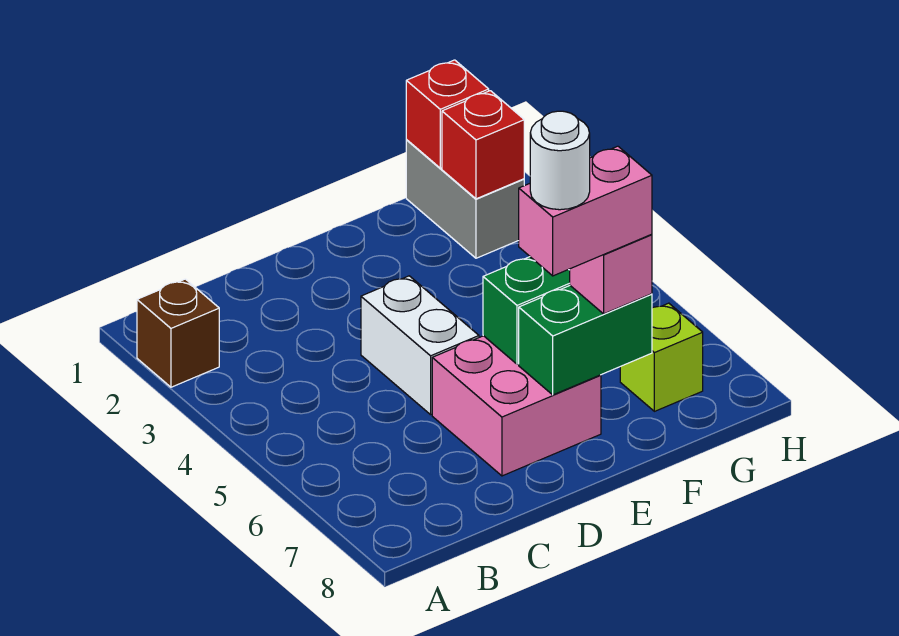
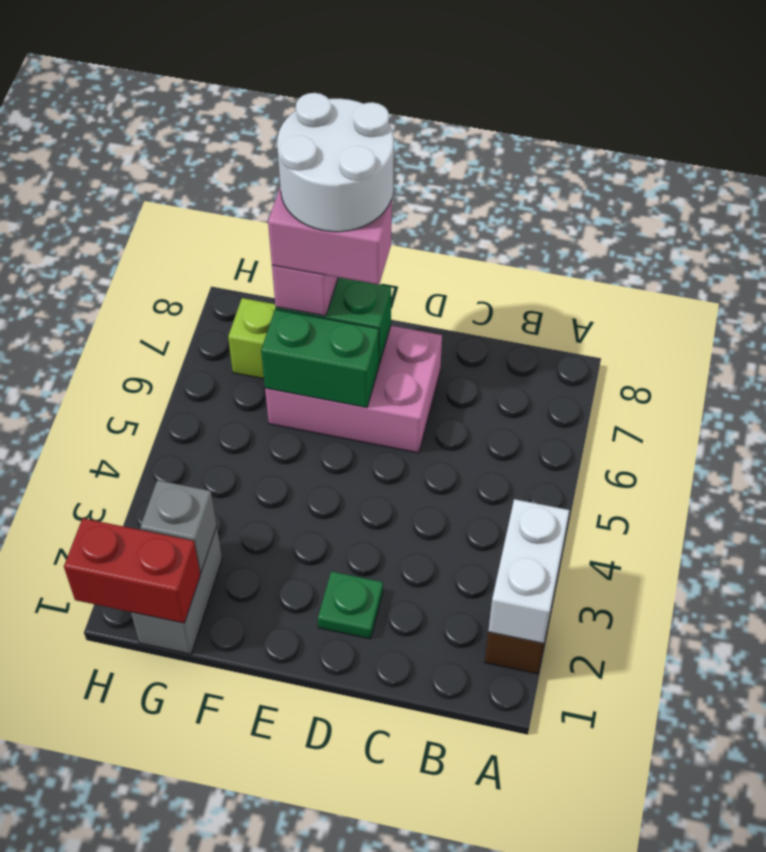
none -> green 1x1 plate [318,571,383,639]
white 1x2 brick [361,276,479,415] -> white 1x2 brick moved to [488,499,569,643]
pink 2x2 brick [432,336,601,476] -> pink 2x3 brick [265,326,442,453]
white 1x1 round brick [530,111,590,210] -> white 2x2 round brick [277,93,394,232]
red 1x1 brick [406,60,489,168] -> red 1x2 brick [64,518,200,623]
red 1x1 brick [442,91,524,199] -> grey 1x1 brick [140,480,217,572]

